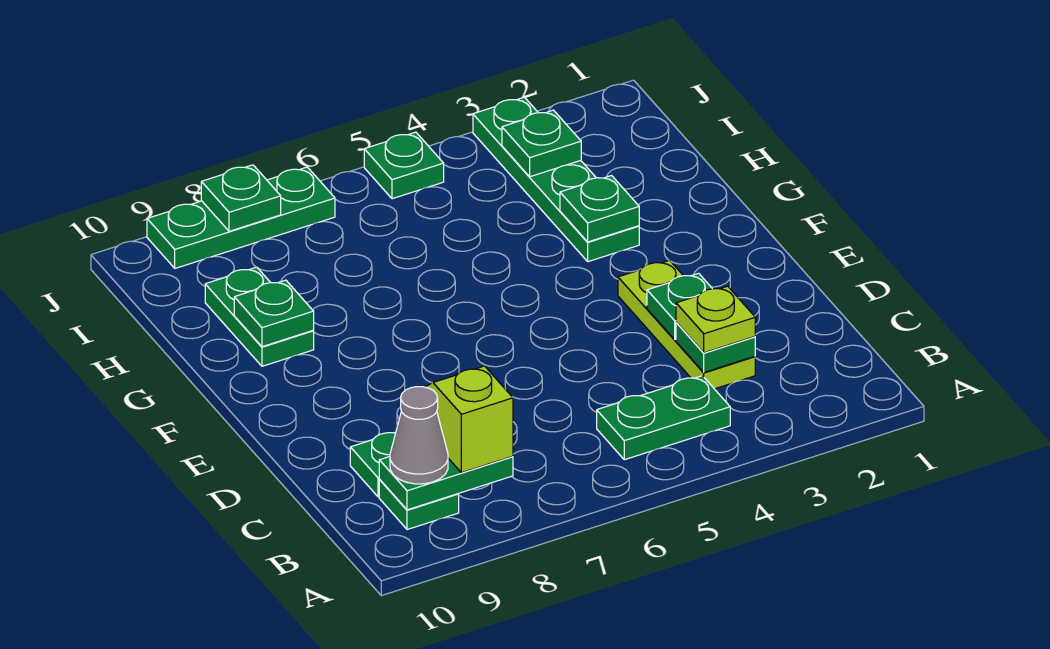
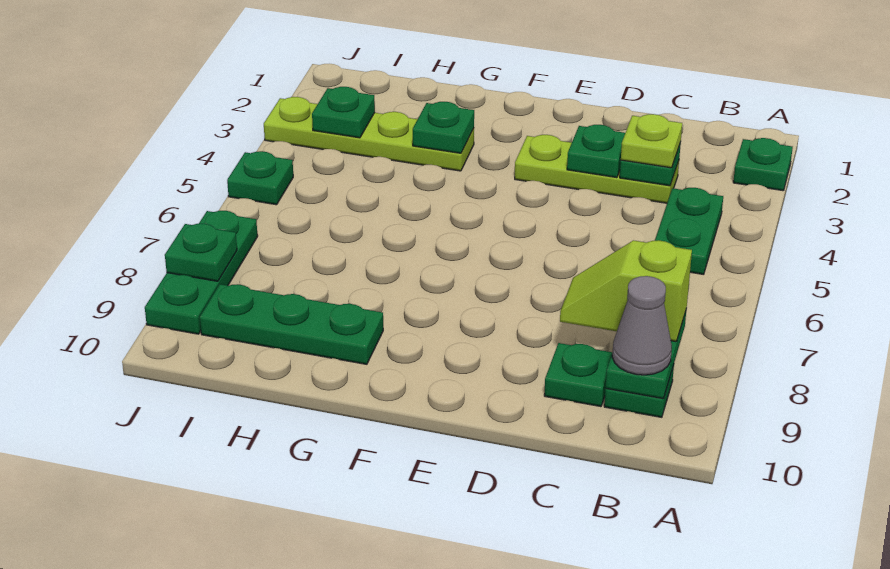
green 1x4 plate [473,97,639,262] -> lime 1x4 plate [264,97,474,171]
green 1x2 plate [205,267,314,366] -> green 1x3 plate [200,284,383,364]
green 1x1 plate [234,280,314,347] -> green 1x1 plate moved to [733,138,793,191]

